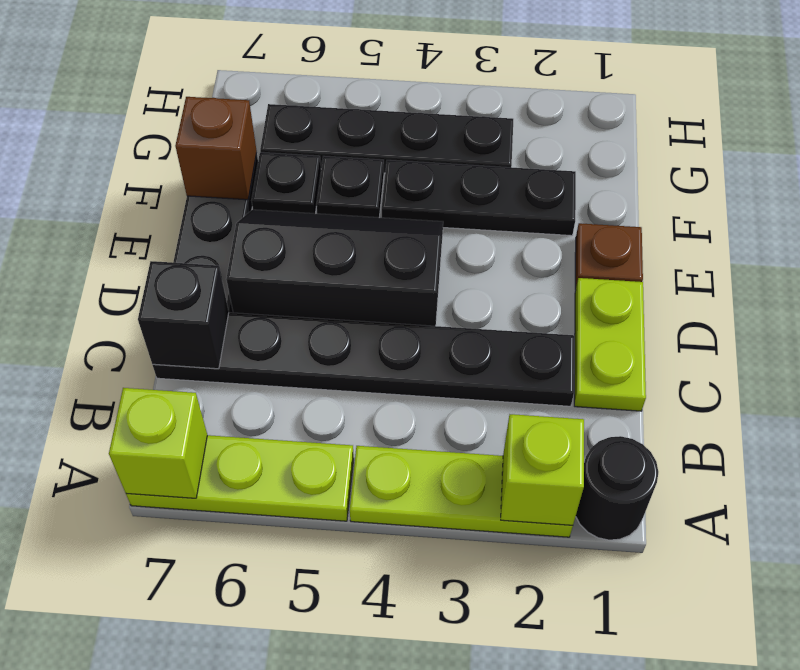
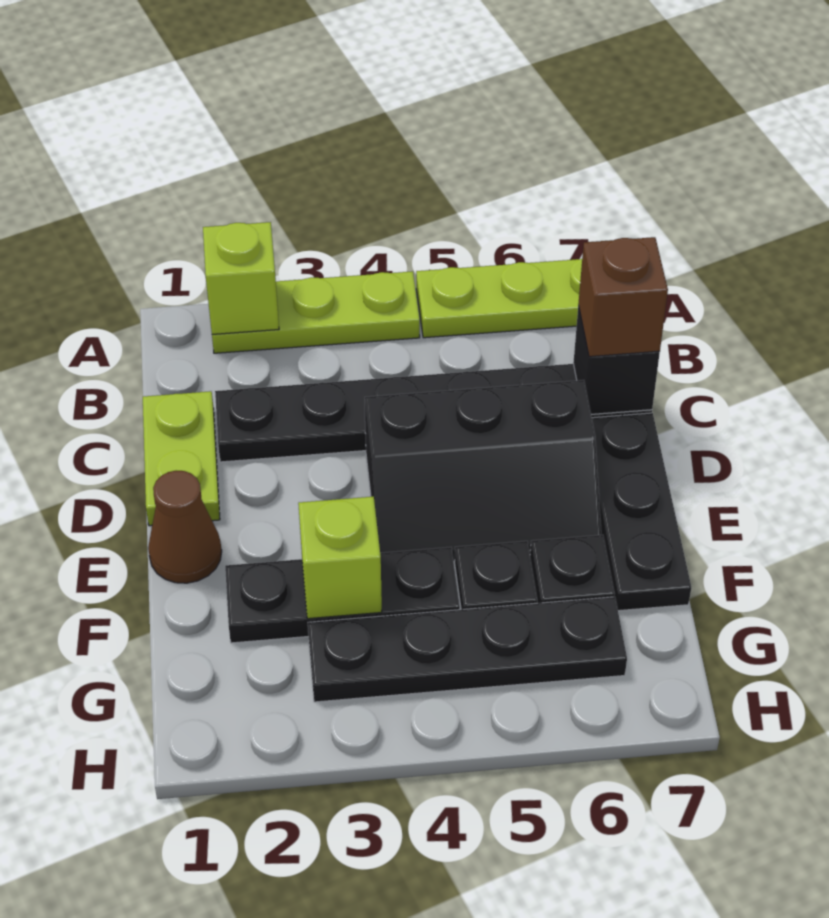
black 1x1 round brick [576,436,658,540] -> none
lime 1x1 brick [109,388,207,498] -> lime 1x1 brick moved to [298,497,382,619]
brown 1x1 plate [575,223,643,289] -> brown 1x1 cone [148,471,222,583]
brown 1x1 brick [175,97,257,200] -> brown 1x1 brick moved to [578,237,668,357]

